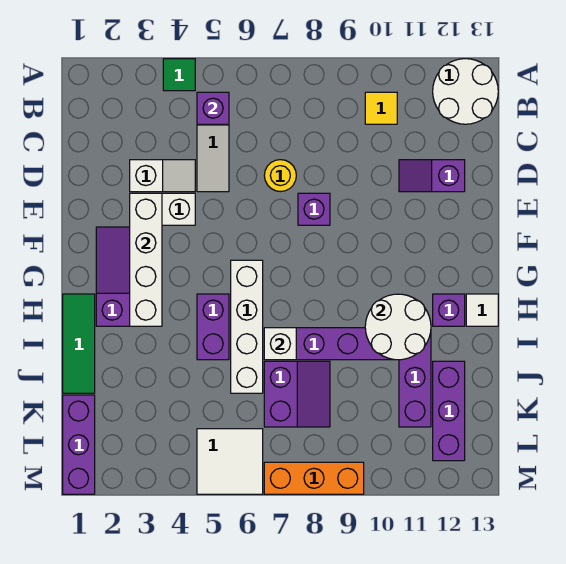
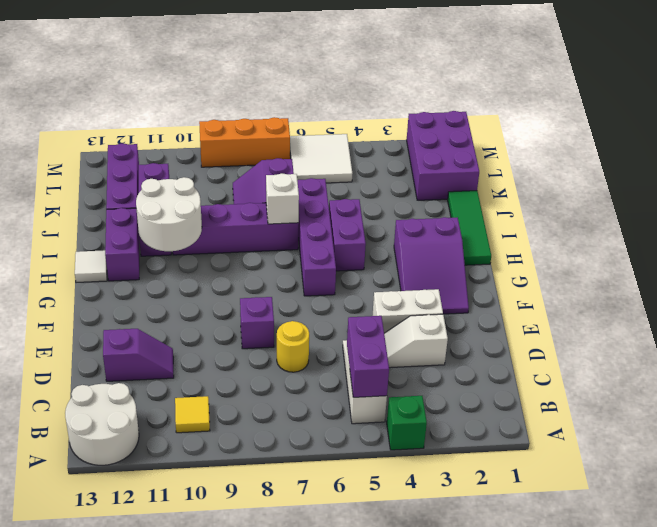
green 1x1 tile [163,59,195,91] -> green 1x1 brick [387,396,427,450]
purple 1x1 brick [197,92,229,124] -> purple 1x2 brick [347,316,389,397]
white 1x4 brick [130,193,162,326] -> none
white 1x4 brick [231,260,263,393] -> purple 1x4 brick [297,178,336,296]
purple 1x1 brick [433,294,465,326] -> purple 1x2 brick [105,208,139,281]
purple 1x3 brick [63,395,95,494] -> purple 2x3 brick [407,111,479,200]

